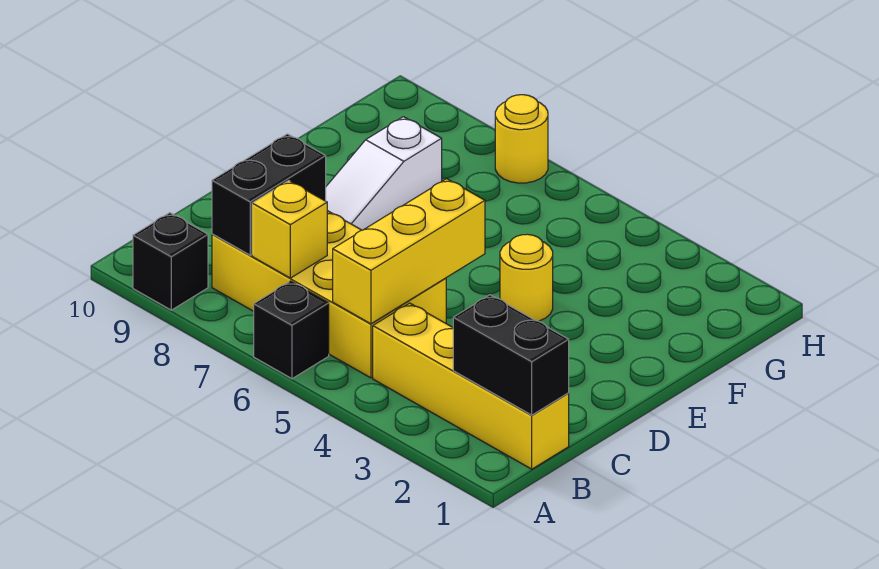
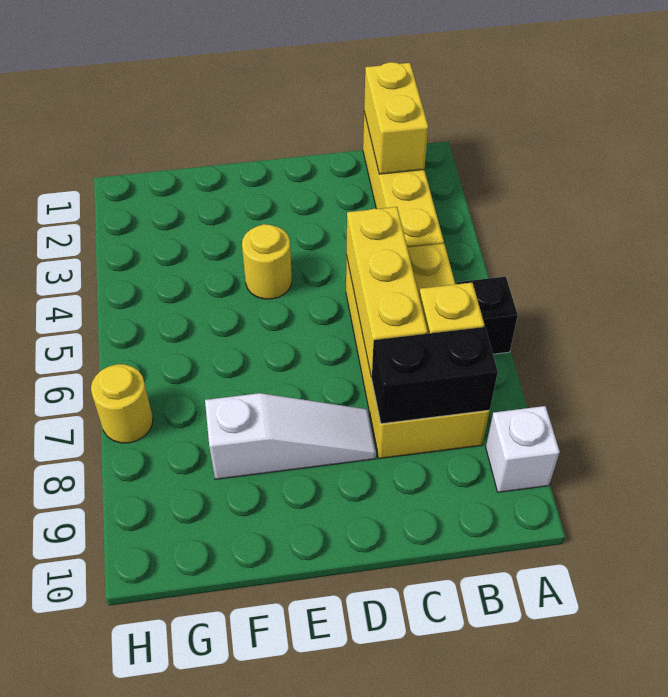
black 1x1 brick [133,213,208,310] -> white 1x1 brick [486,406,560,492]
black 1x2 brick [453,295,569,415] -> yellow 1x2 brick [364,62,428,174]
yellow 1x3 brick [333,179,485,324] -> yellow 1x3 brick turned to [346,207,428,377]

